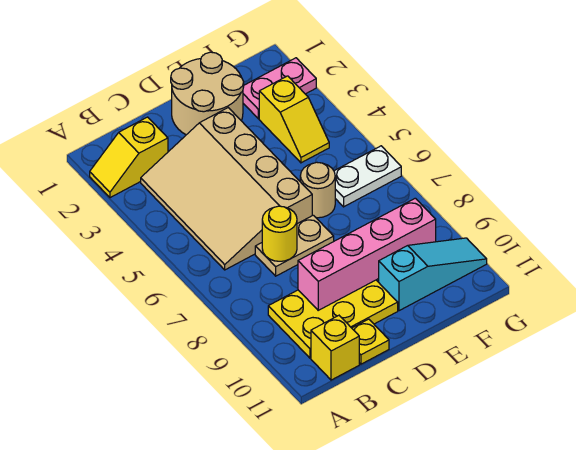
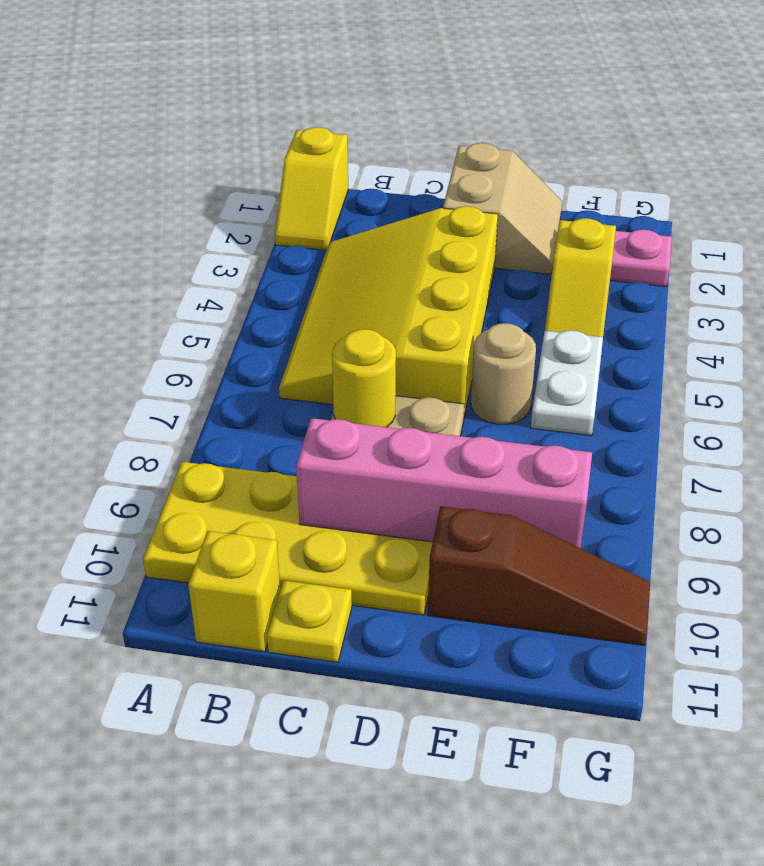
yellow 1x2 slope [90,117,168,198] -> yellow 1x2 slope turned to [275,127,348,250]
tan 3x4 slope [141,108,312,270] -> yellow 3x4 slope [279,206,498,417]
yellow 2x3 plate [268,280,398,358] -> yellow 2x4 plate [143,462,433,615]
tan 2x2 round brick [171,52,244,135] -> tan 2x2 slope [443,143,562,274]
cyan 1x3 slope [379,238,487,311] -> brown 1x3 slope [428,506,650,645]
white 1x2 plate [334,146,401,207] -> white 1x2 plate turned to [531,330,603,436]

